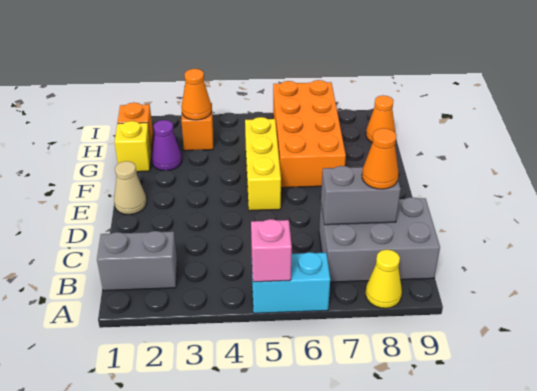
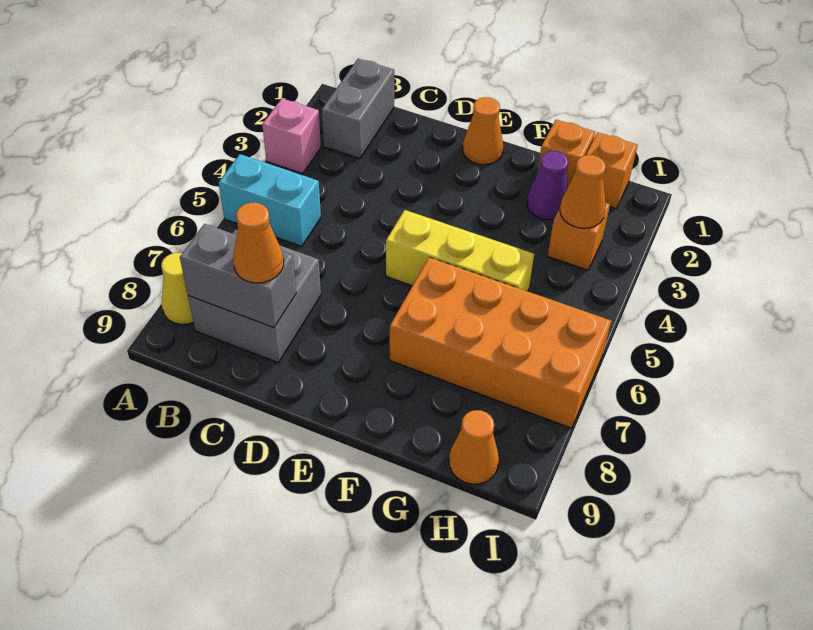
cyan 1x2 brick [252,252,330,313] -> cyan 1x2 brick turned to [219,154,321,246]
pink 1x1 brick [251,219,292,282] -> pink 1x1 brick moved to [262,98,321,174]
grey 2x3 brick [319,197,440,282] -> grey 2x2 brick [188,230,321,363]
grey 1x2 brick [321,166,401,225] -> grey 1x2 brick turned to [180,224,296,327]
tan 1x1 cone [114,161,147,215] -> orange 1x1 cone [463,97,503,165]
yellow 1x1 brick [115,121,151,172] -> orange 1x1 brick [538,120,595,186]

